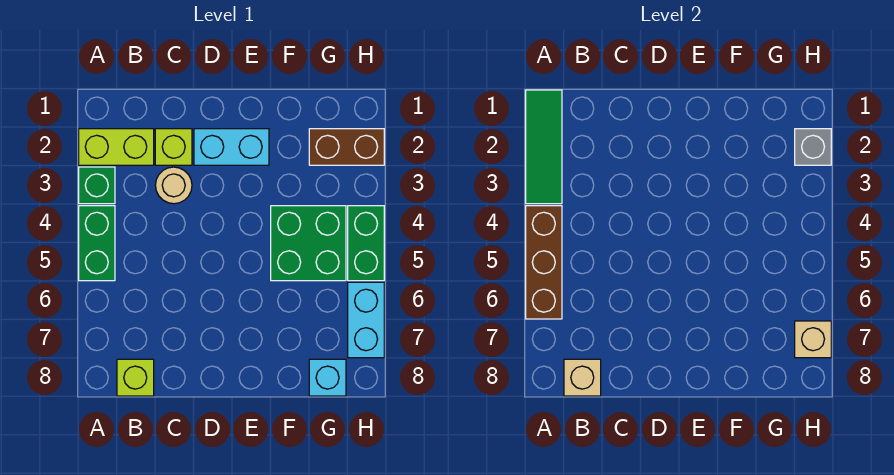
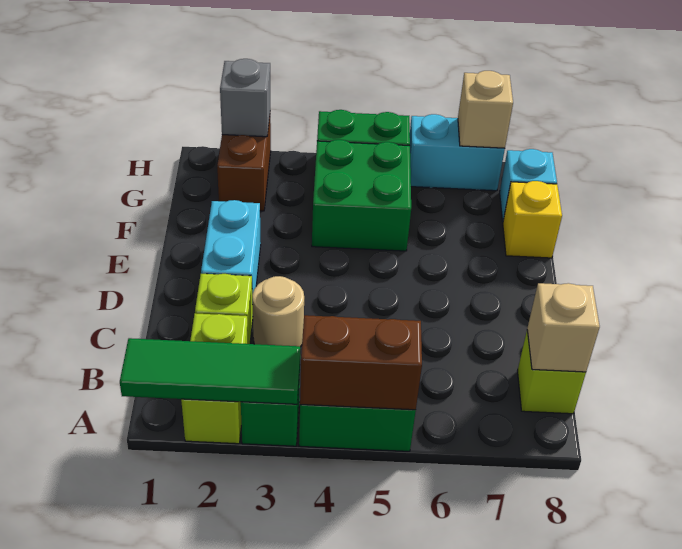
brown 1x3 brick [526,206,562,319] -> brown 1x2 brick [300,315,422,410]
none -> yellow 1x1 brick [503,181,562,258]

